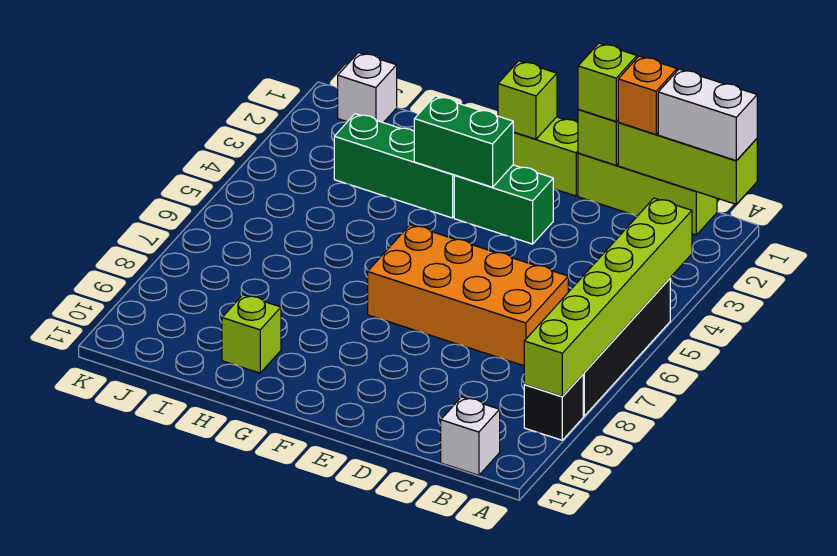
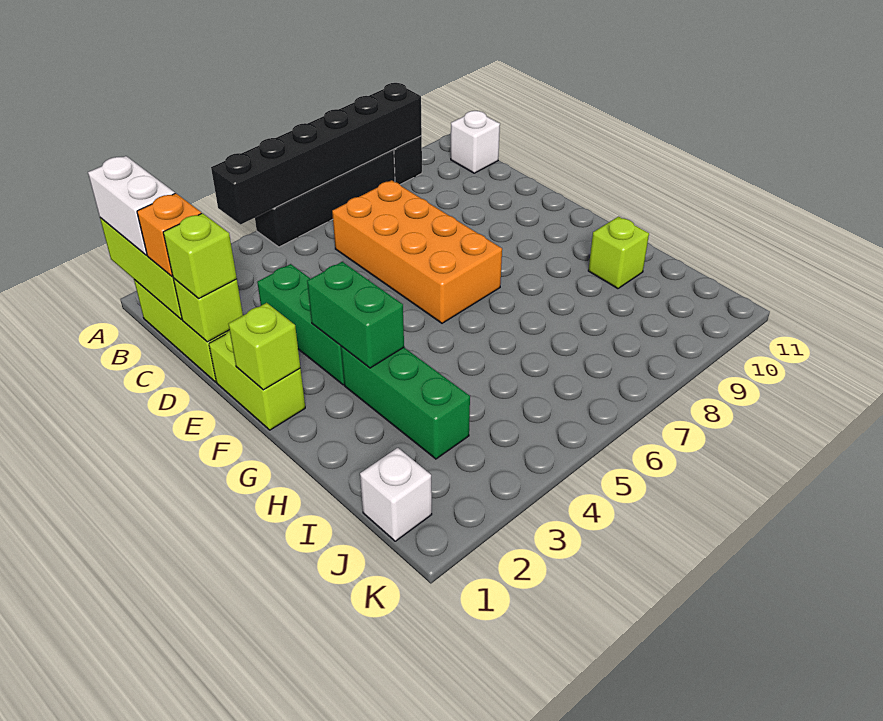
lime 1x6 brick [524,198,692,397] -> black 1x6 brick [211,83,422,224]
green 1x2 brick [454,165,553,244] -> green 1x3 brick [257,264,344,385]

